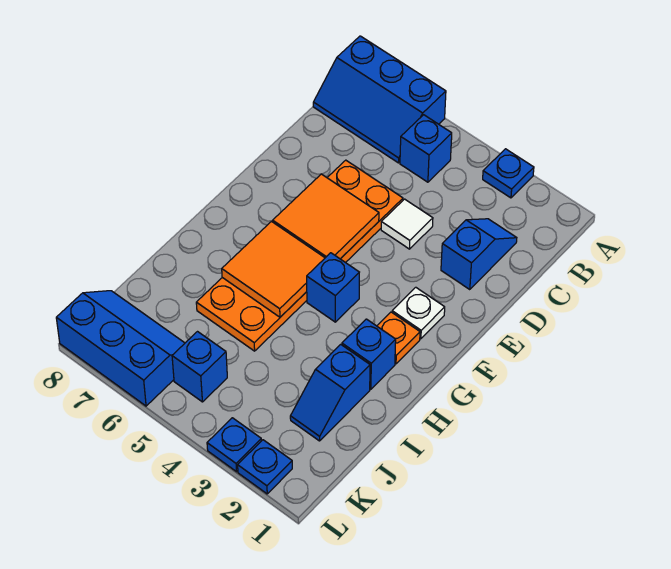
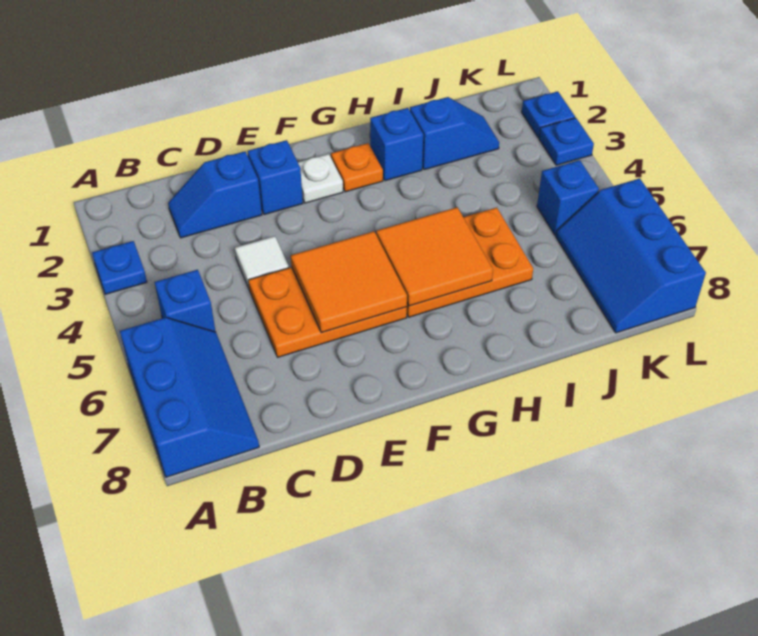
blue 1x1 brick [307,253,359,322] -> blue 1x1 brick moved to [248,140,303,215]

